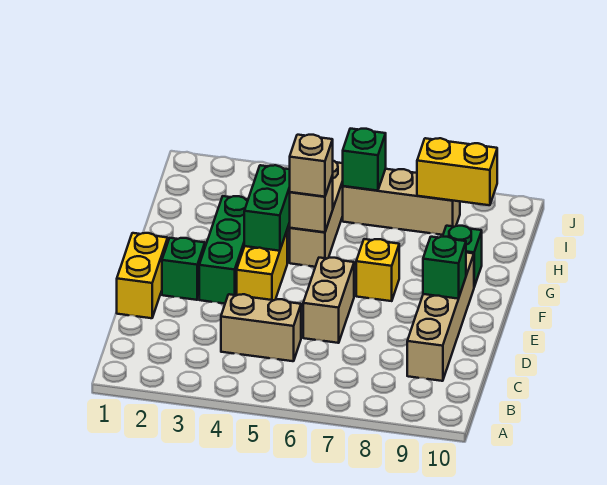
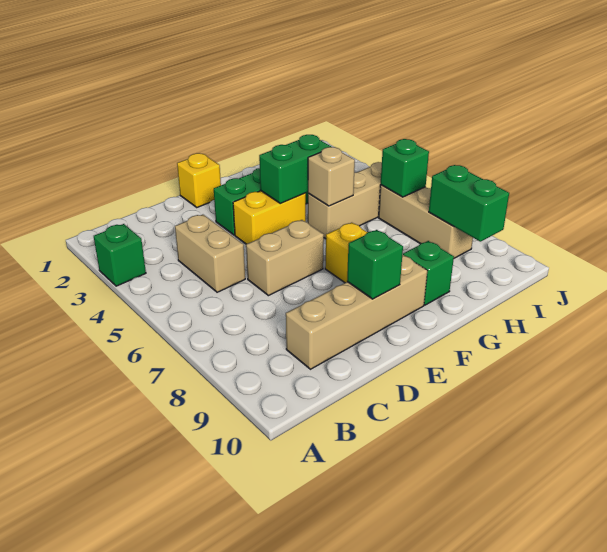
yellow 1x2 brick [117,233,168,318] -> yellow 1x1 brick [177,153,221,207]
green 1x1 brick [162,238,205,300] -> green 1x1 brick moved to [94,224,146,286]
tan 1x1 brick [290,135,333,197] -> none
yellow 1x2 brick [417,138,497,205] -> green 1x2 brick [429,165,509,242]

